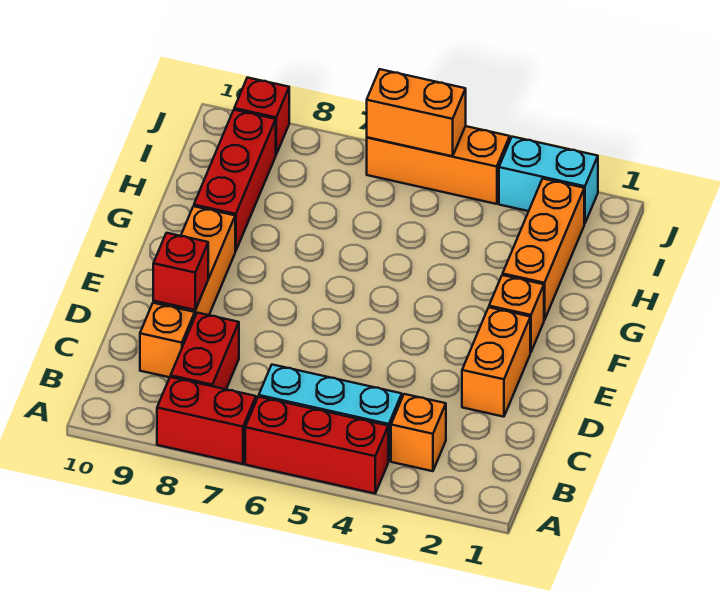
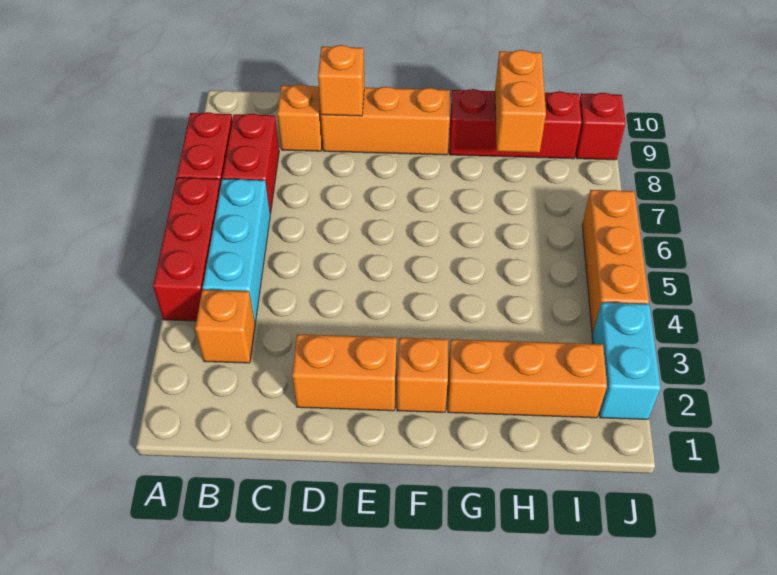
red 1x2 brick [171,313,239,389] -> red 1x2 brick turned to [222,113,279,214]
red 1x1 brick [153,233,208,310] -> orange 1x1 brick [318,45,365,116]
orange 1x2 brick [367,69,466,156] -> orange 1x2 brick moved to [495,50,546,153]

